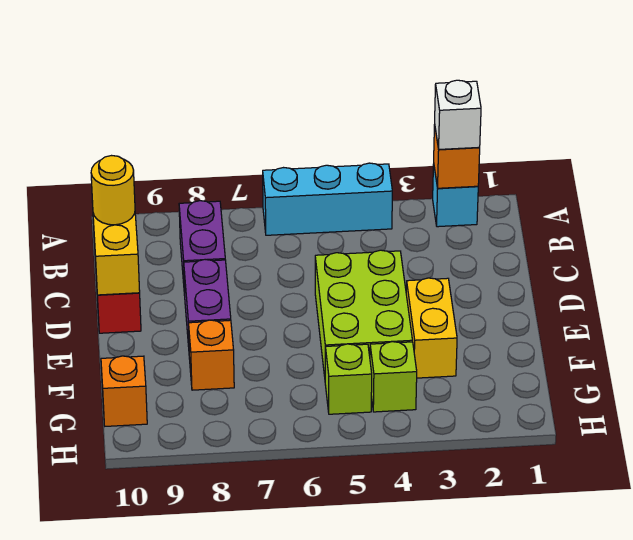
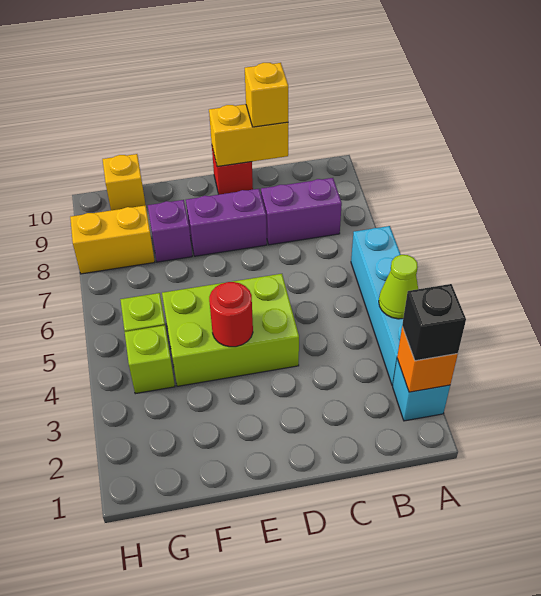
white 1x1 brick [435,80,481,149] -> black 1x1 brick [402,284,466,361]
cyan 1x3 brick [263,163,392,235] -> cyan 1x4 brick [351,226,403,386]
none -> lime 1x1 cone [379,255,418,319]
yellow 1x1 round brick [91,156,135,225] -> yellow 1x1 brick [245,63,288,127]
yellow 1x2 brick [406,278,457,378] -> yellow 1x2 brick moved to [70,205,155,274]
none -> red 1x1 round brick [209,282,253,347]
orange 1x1 brick [189,320,234,390] -> purple 1x1 brick [148,200,192,262]
orange 1x1 brick [101,356,147,426] -> yellow 1x1 brick [103,154,145,210]

